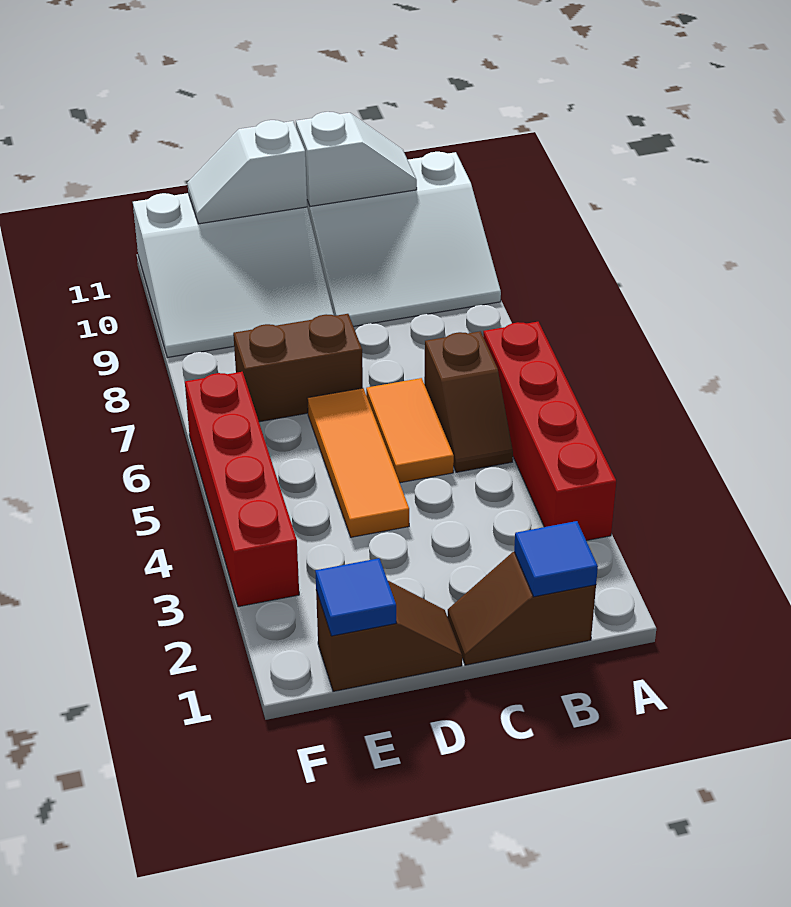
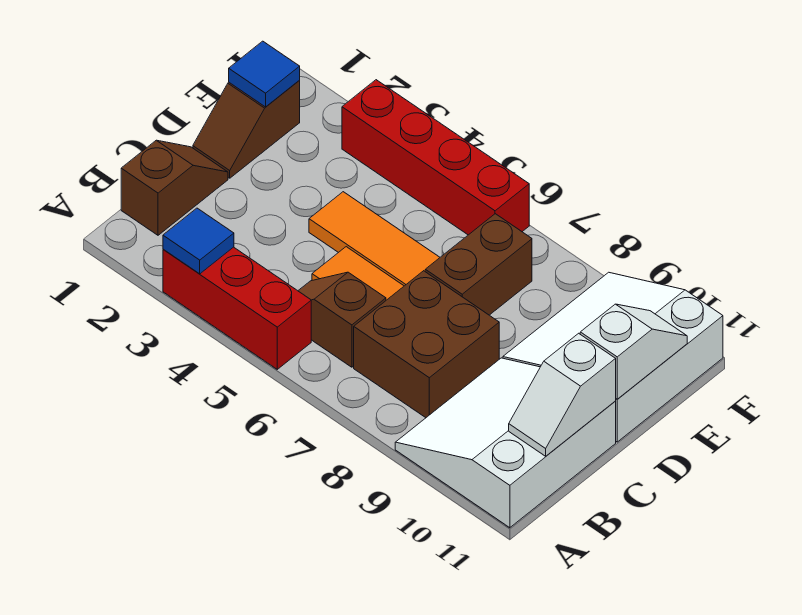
red 1x4 brick [483,322,616,541] -> red 1x3 brick [163,247,311,369]
blue 1x1 tile [514,521,598,597] -> blue 1x1 tile moved to [163,208,234,274]
none -> brown 2x2 brick [354,271,499,418]

